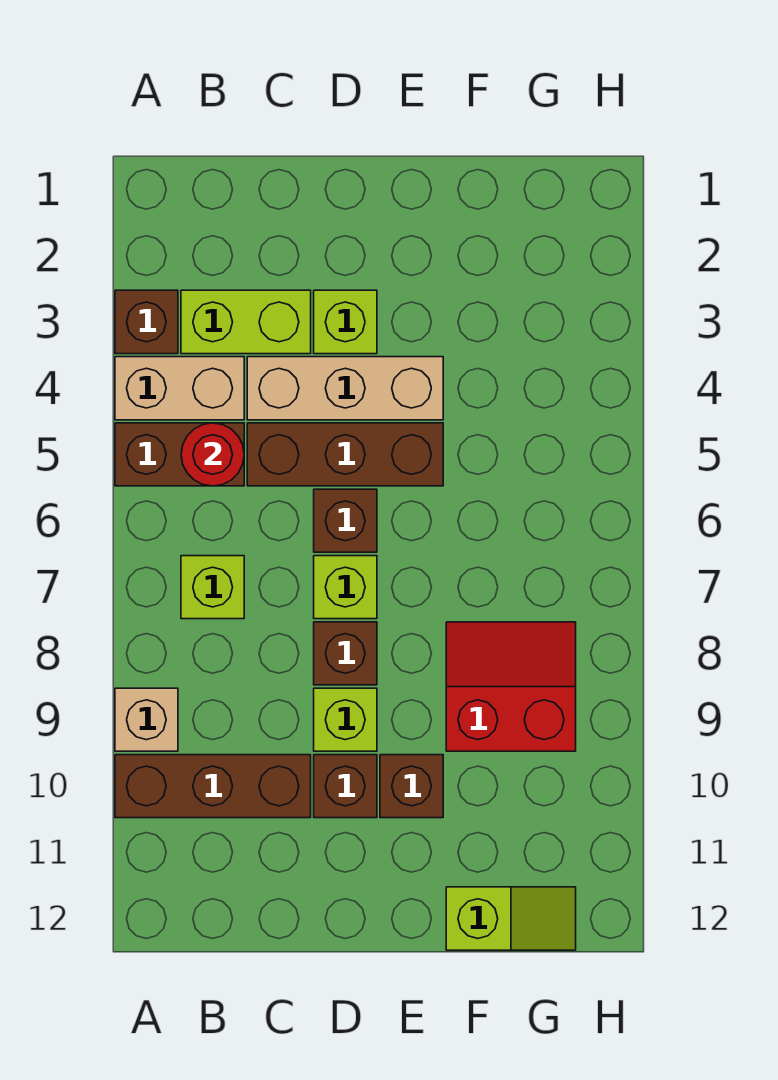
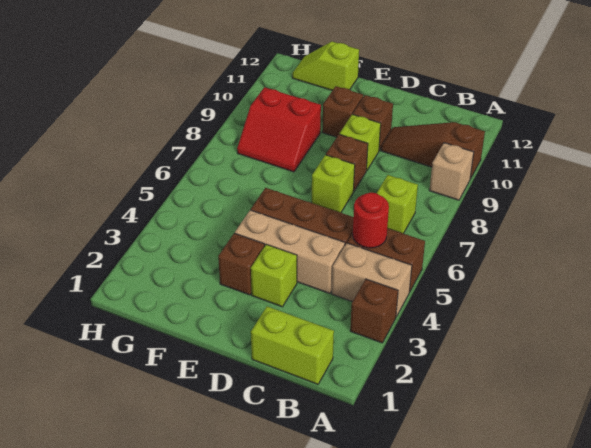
brown 1x3 brick [115,755,311,818] -> brown 1x3 slope [381,122,485,179]
lime 1x2 brick [181,290,311,354] -> lime 1x2 brick moved to [251,306,334,384]
brown 1x1 brick [314,489,377,552] -> brown 1x1 brick moved to [218,233,265,295]

